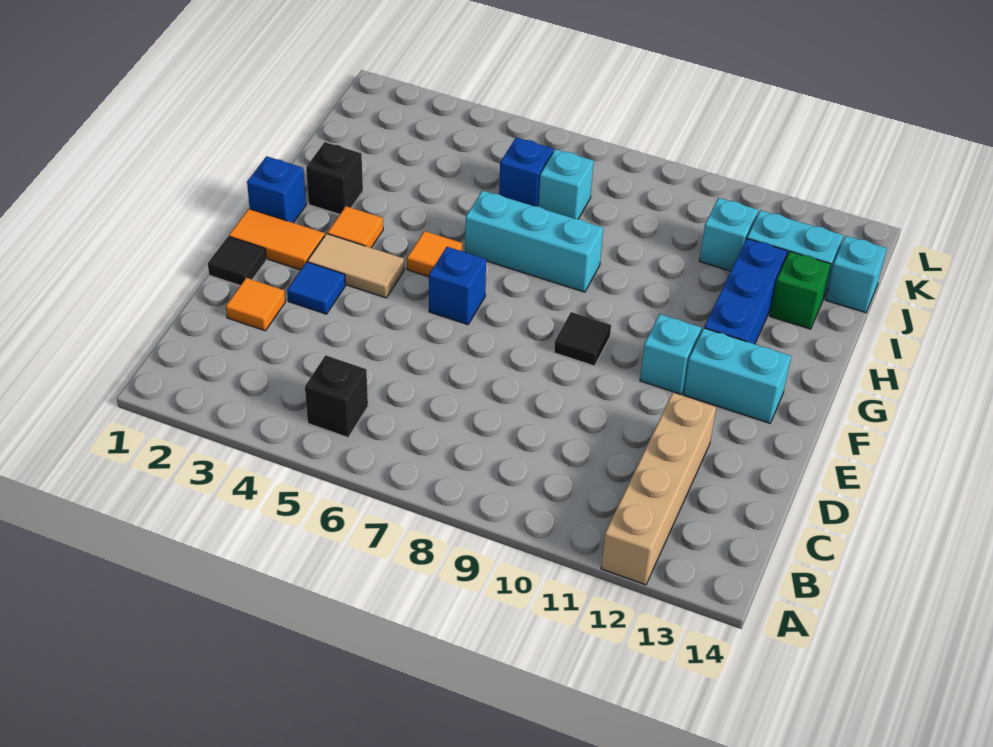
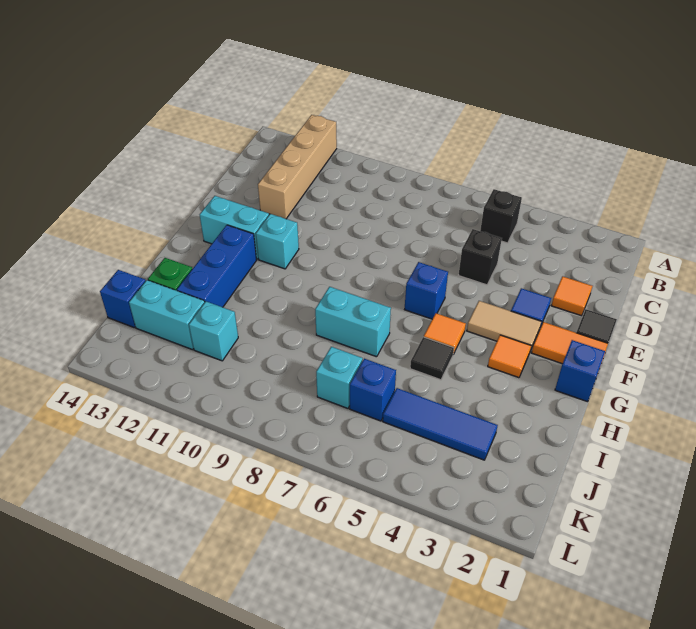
black 1x1 tile [554,312,611,366] -> black 1x1 tile moved to [410,337,454,380]
black 1x1 brick [306,142,363,214] -> black 1x1 brick moved to [459,229,502,285]
cyan 1x3 brick [465,190,603,292] -> cyan 1x2 brick [315,287,391,357]
none -> blue 1x3 tile [383,388,498,460]
cyan 1x1 brick [826,236,887,313] -> blue 1x1 brick [100,270,146,327]

